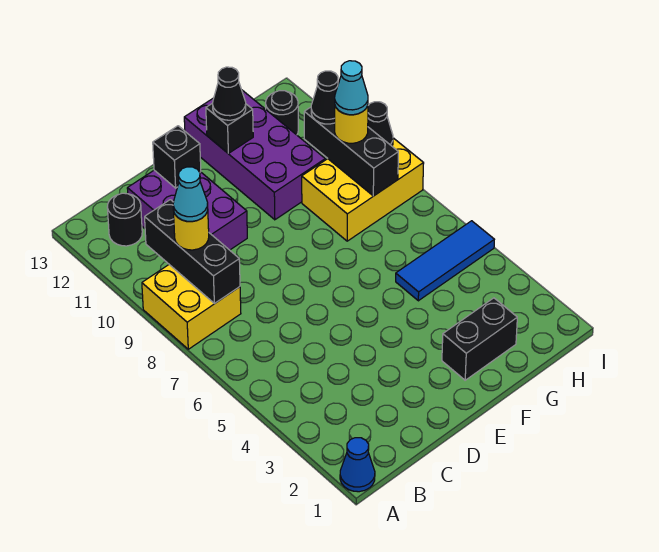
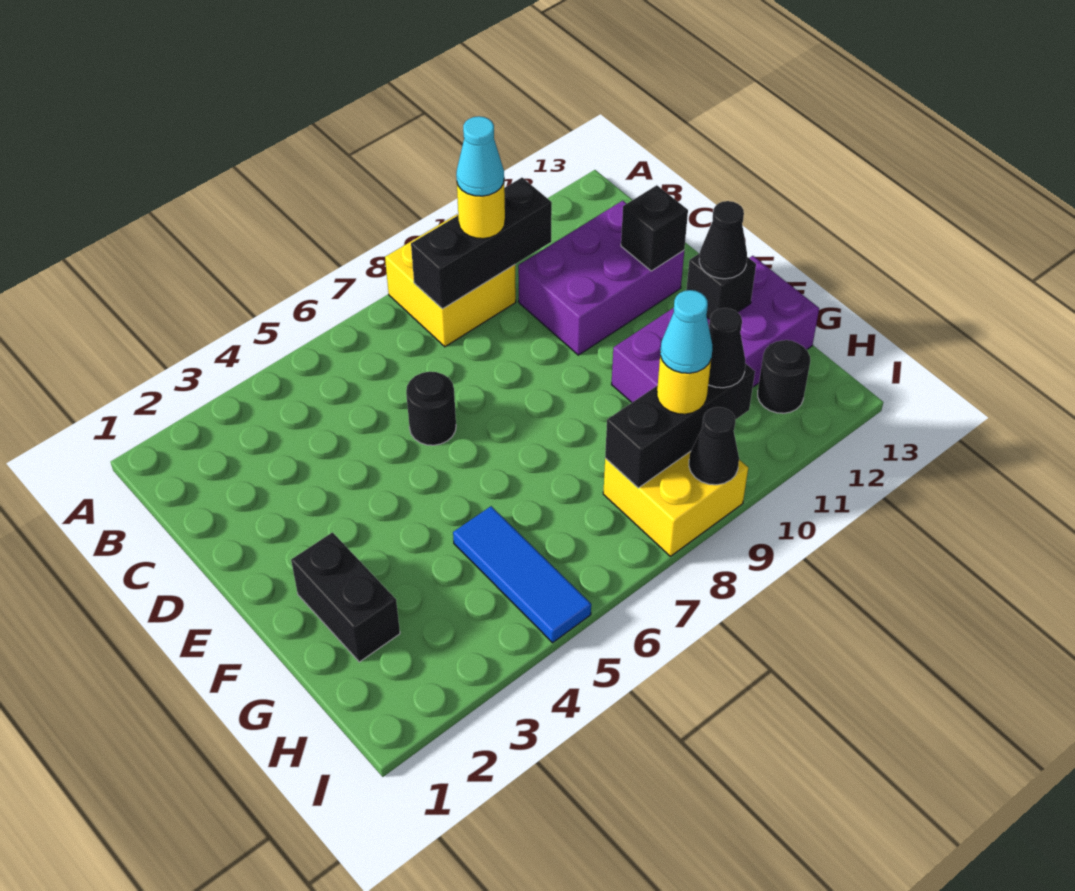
blue 1x1 cone [340,438,375,492] -> none
black 1x1 round brick [107,193,142,246] -> black 1x1 round brick moved to [406,372,456,445]
yellow 2x3 brick [302,138,424,241] -> yellow 2x2 brick [603,451,748,556]

